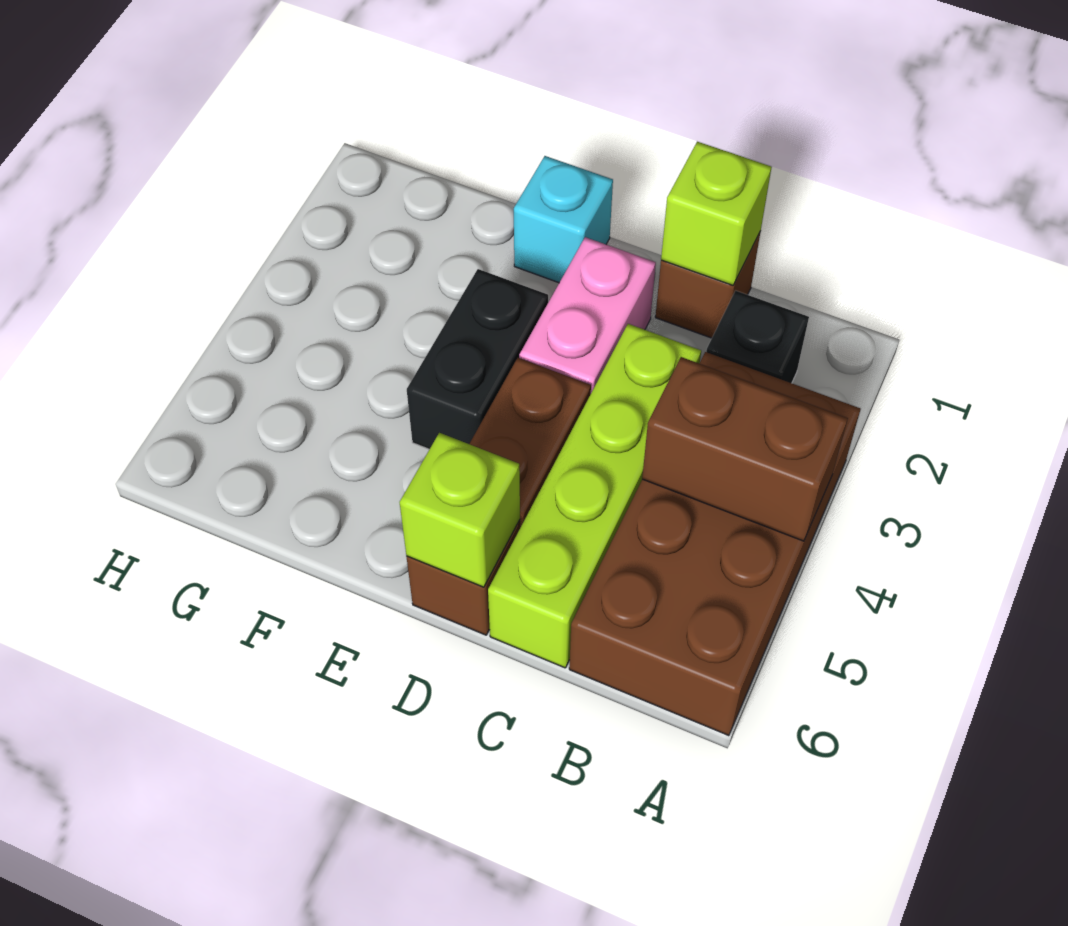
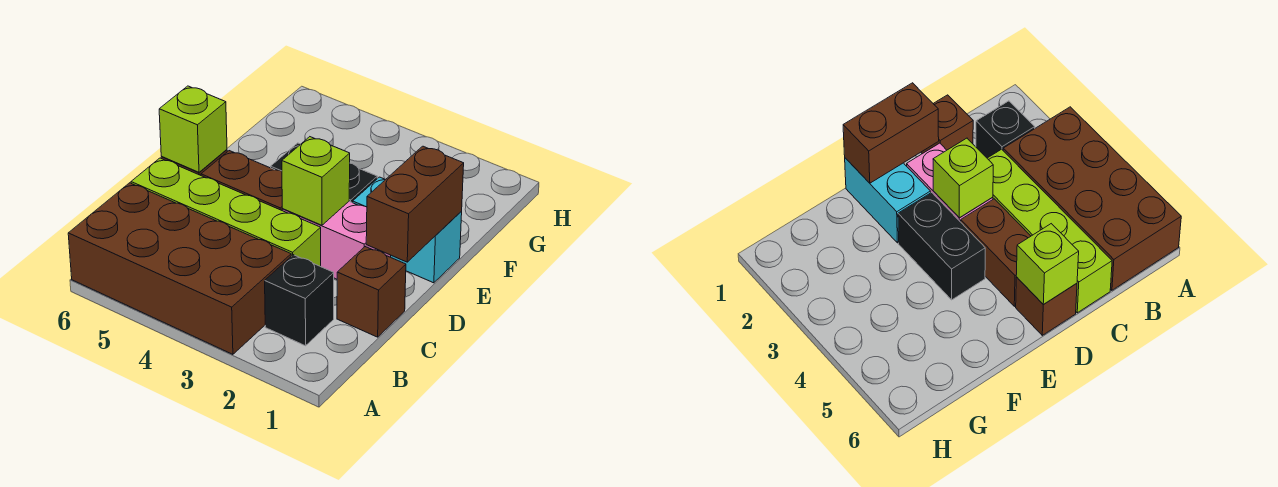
brown 1x2 brick [642,357,848,541] -> brown 1x2 brick moved to [366,146,464,262]
lime 1x1 brick [661,142,772,285] -> lime 1x1 brick moved to [282,137,350,225]
cyan 1x1 brick [514,156,613,283] -> cyan 1x2 brick [353,177,462,283]

